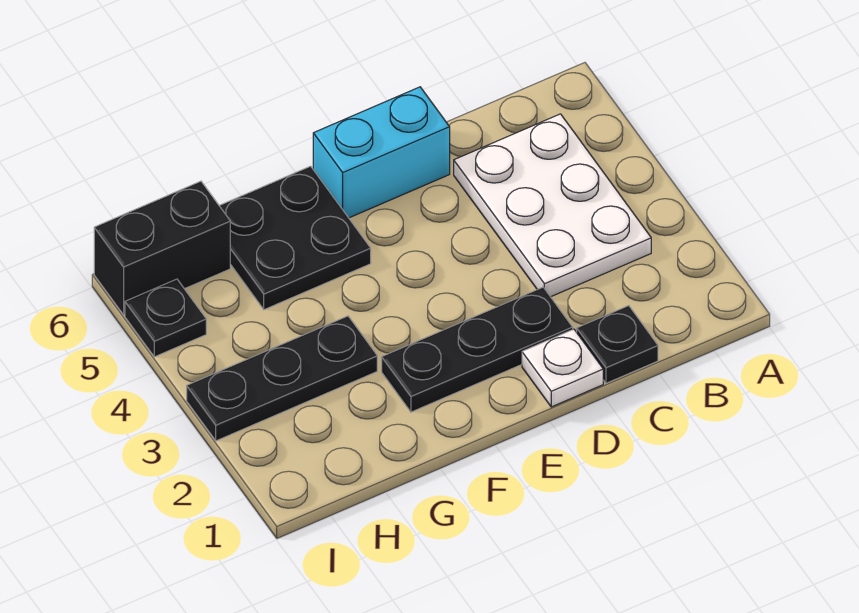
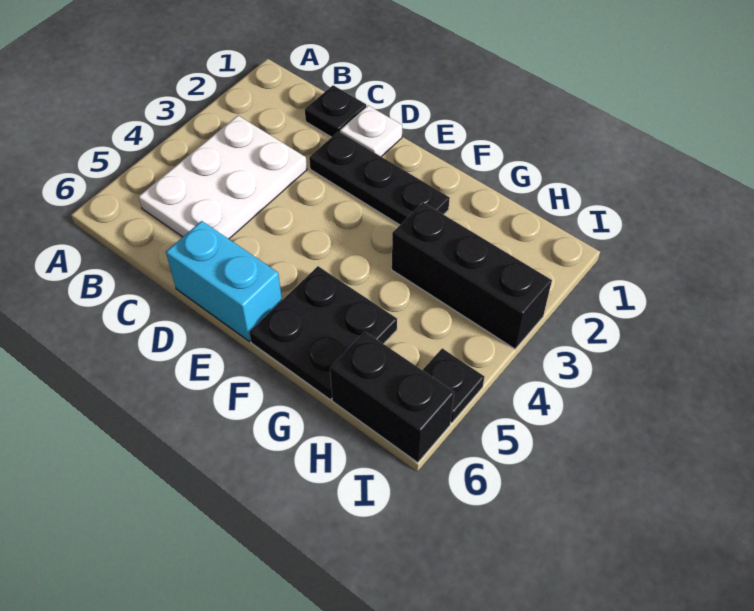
black 1x3 plate [187,316,377,441] -> black 1x3 brick [392,202,552,349]

